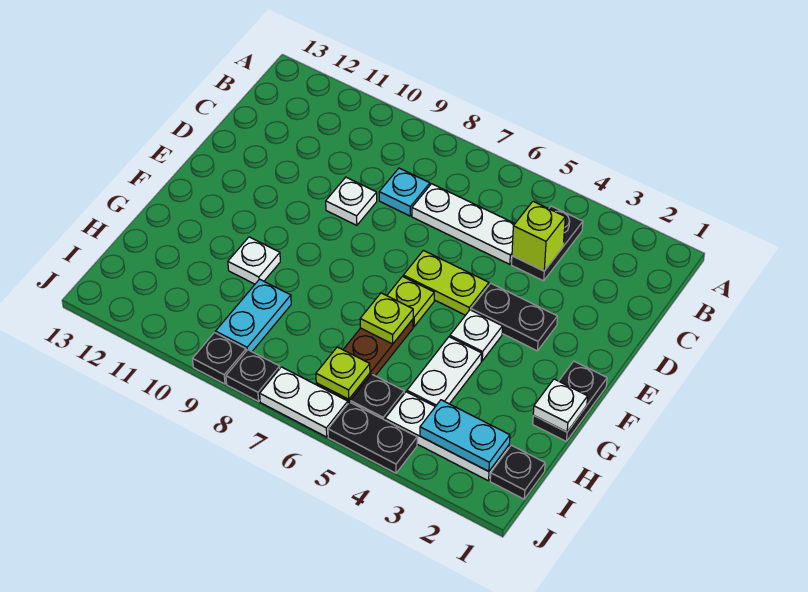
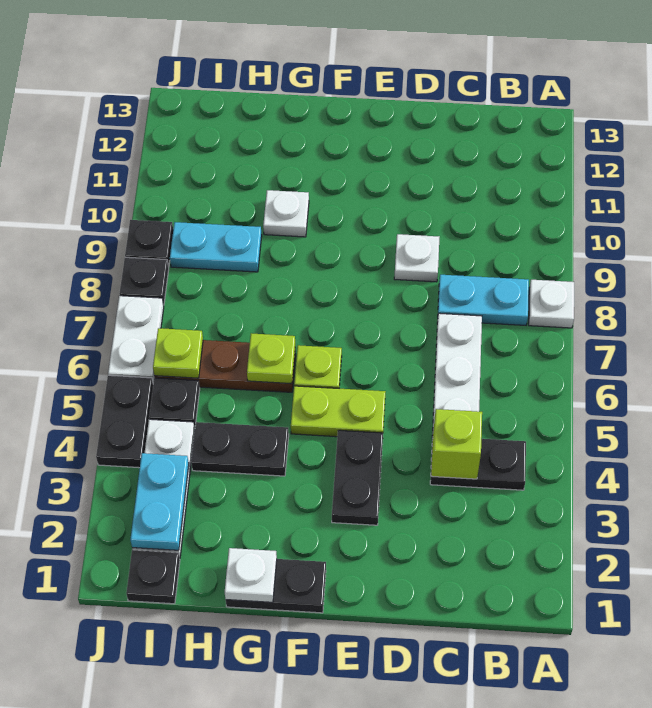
cyan 1x1 plate [379,168,430,216] -> cyan 1x2 plate [438,275,529,325]
lime 1x2 plate [403,250,489,315] -> lime 1x2 plate turned to [291,386,386,437]
white 1x1 plate [450,310,502,361] -> white 1x1 plate moved to [529,280,574,328]
white 1x2 plate [407,337,482,407] -> black 1x2 plate [191,422,289,476]

